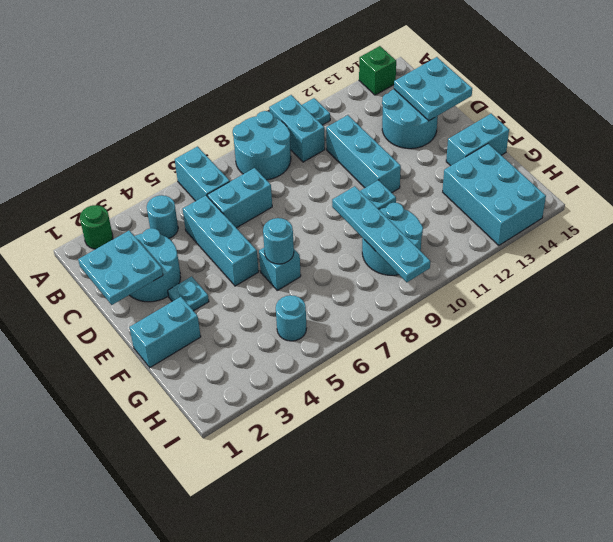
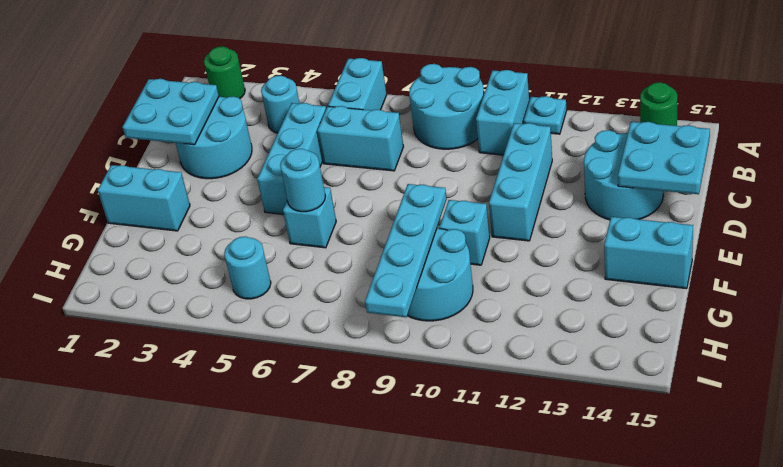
green 1x1 brick [359,46,396,95] -> green 1x1 round brick [640,82,677,126]
cyan 1x1 plate [168,276,209,311] -> none
cyan 2x3 brick [443,144,546,245] -> none

